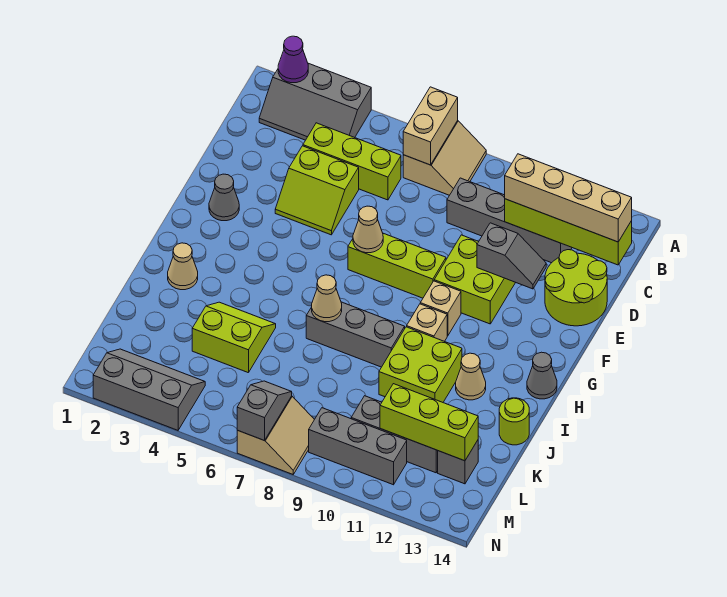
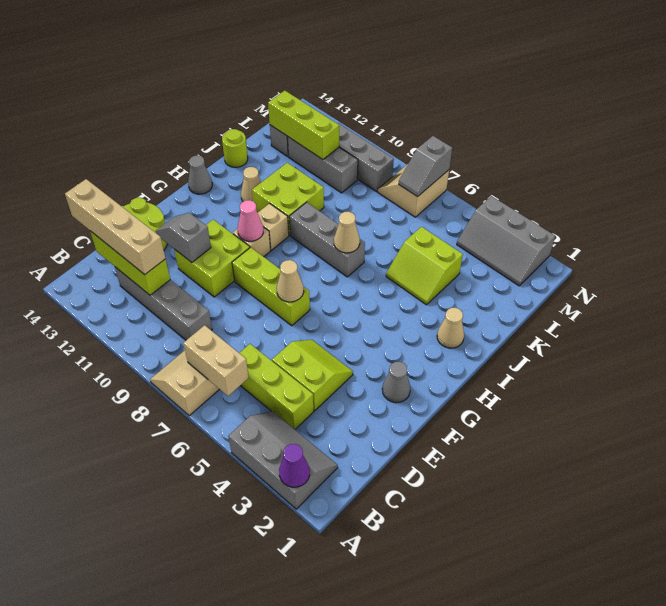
tan 1x2 brick [403,87,458,165] -> tan 1x2 brick turned to [183,325,249,396]
lime 1x4 brick [505,199,632,265] -> lime 1x3 brick [90,231,170,295]
none -> pink 1x1 cone [238,200,263,241]

